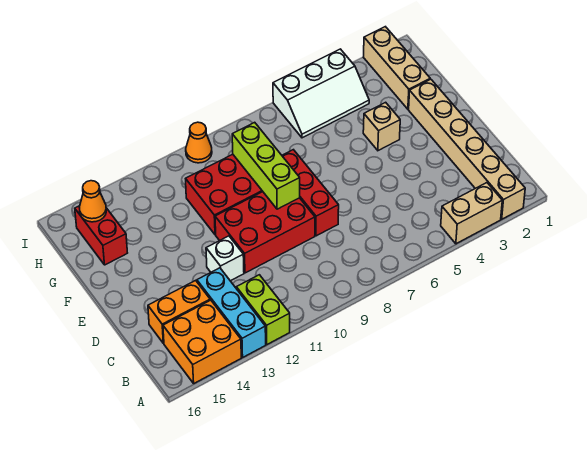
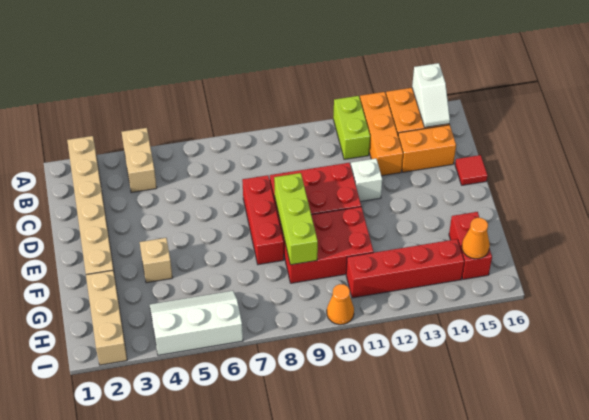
tan 1x2 brick [441,183,502,244] -> tan 1x2 brick turned to [122,128,157,193]
cyan 1x3 brick [197,268,266,357] -> orange 1x3 brick [360,92,403,176]
none -> white 1x2 slope [412,63,450,127]
none -> red 1x1 tile [455,155,488,185]
none -> red 1x4 brick [346,239,464,298]

